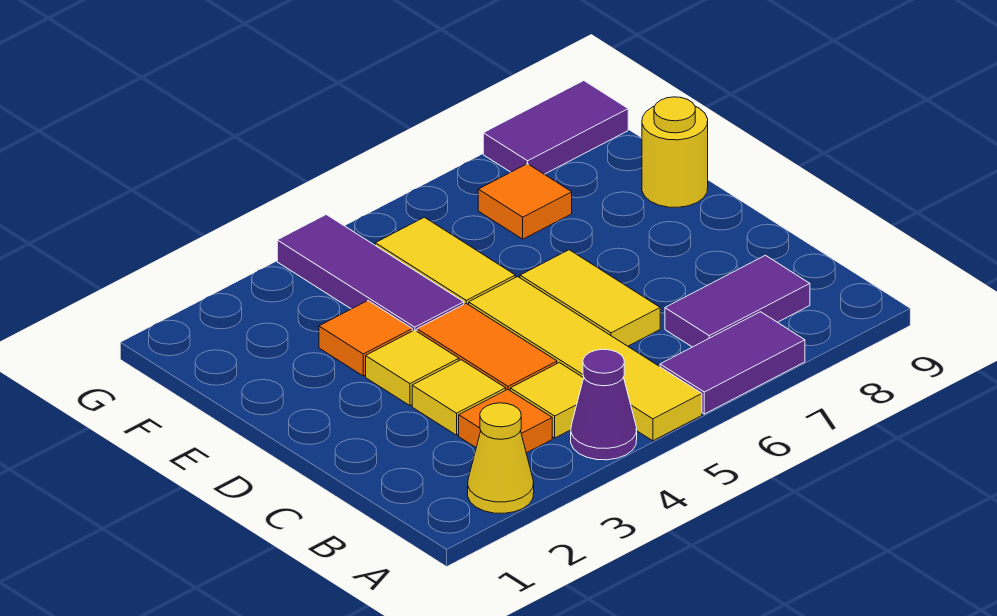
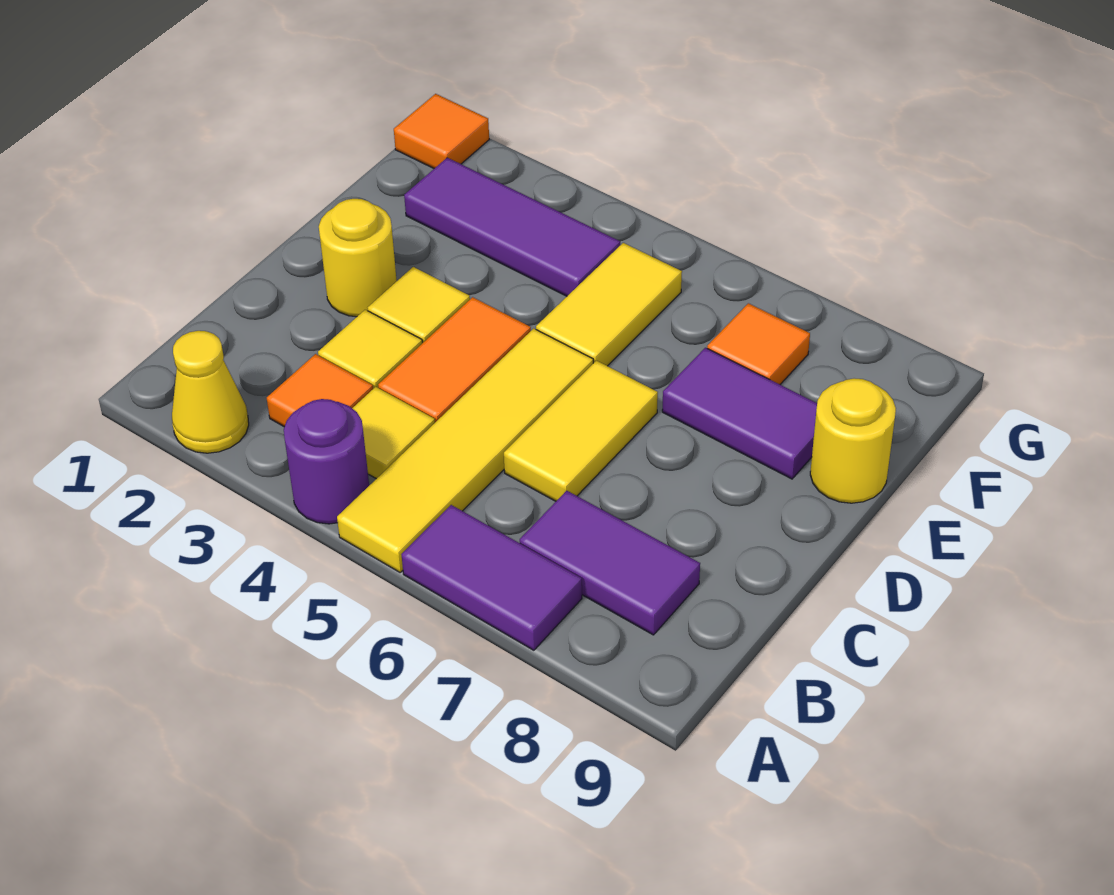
purple 1x1 cone [571,349,637,460] -> purple 1x1 round brick [284,399,369,524]
none -> yellow 1x1 round brick [319,199,397,317]
orange 1x1 tile [319,301,412,376] -> orange 1x1 tile moved to [394,94,489,168]
purple 1x3 tile [277,215,464,331] -> purple 1x3 tile turned to [404,158,620,296]
purple 1x2 tile [483,81,628,174] -> purple 1x2 tile moved to [662,348,817,479]

